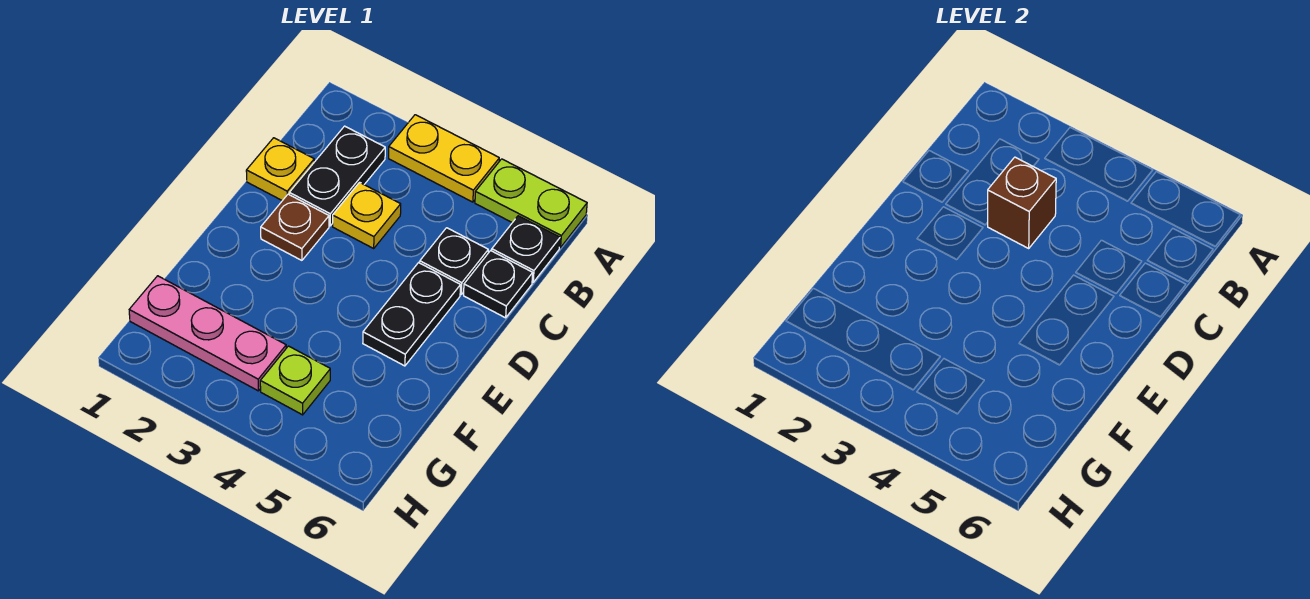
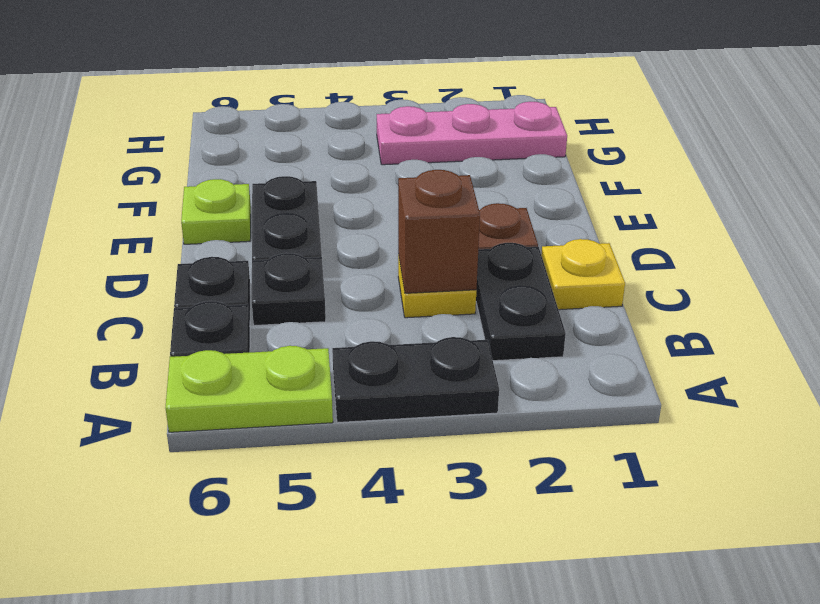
yellow 1x2 plate [389,115,499,202] -> black 1x2 plate [332,337,499,423]
lime 1x1 plate [260,346,330,415] -> lime 1x1 plate moved to [181,179,251,244]

